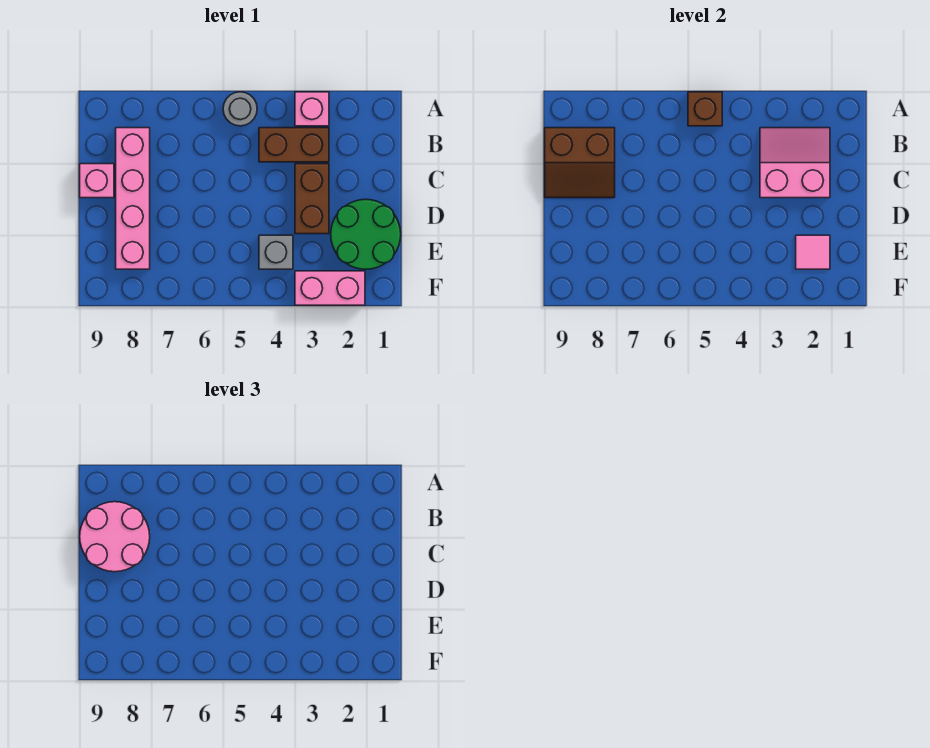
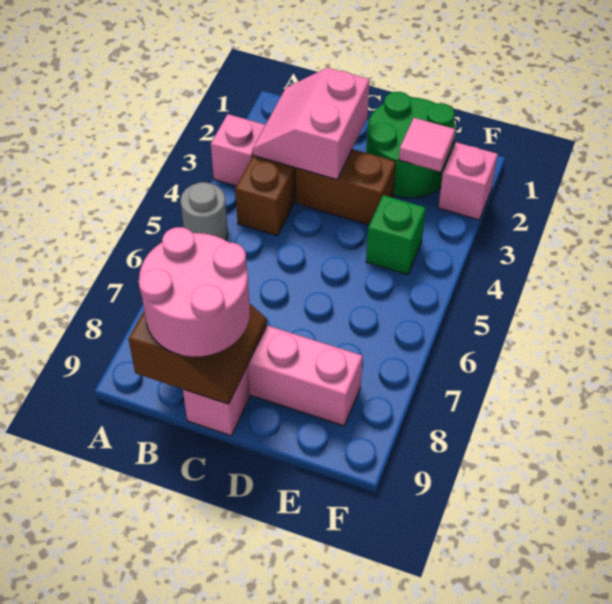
brown 1x1 brick [688,92,722,126] -> none
grey 1x1 brick [259,235,293,269] -> green 1x1 brick [366,195,426,275]
pink 1x2 brick [295,271,365,305] -> pink 1x1 brick [438,142,498,220]

